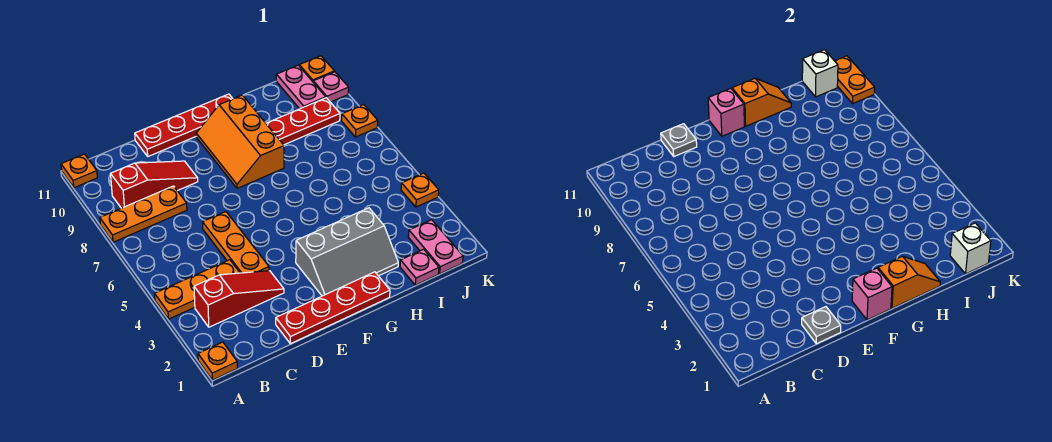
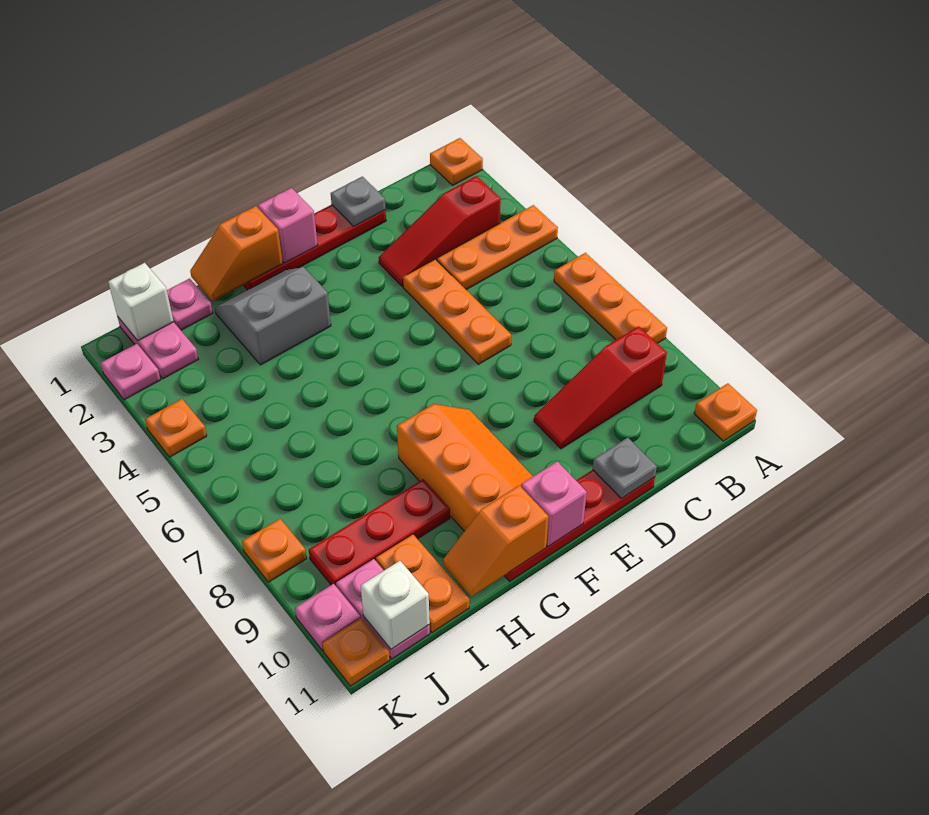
orange 1x3 plate [100,186,187,242] -> orange 1x3 plate turned to [554,253,667,343]
grey 2x3 slope [296,208,398,296] -> grey 2x2 slope [215,267,331,365]
none -> pink 1x1 plate [101,344,161,400]
orange 1x2 plate [835,56,875,103] -> orange 1x2 plate moved to [376,534,469,632]

